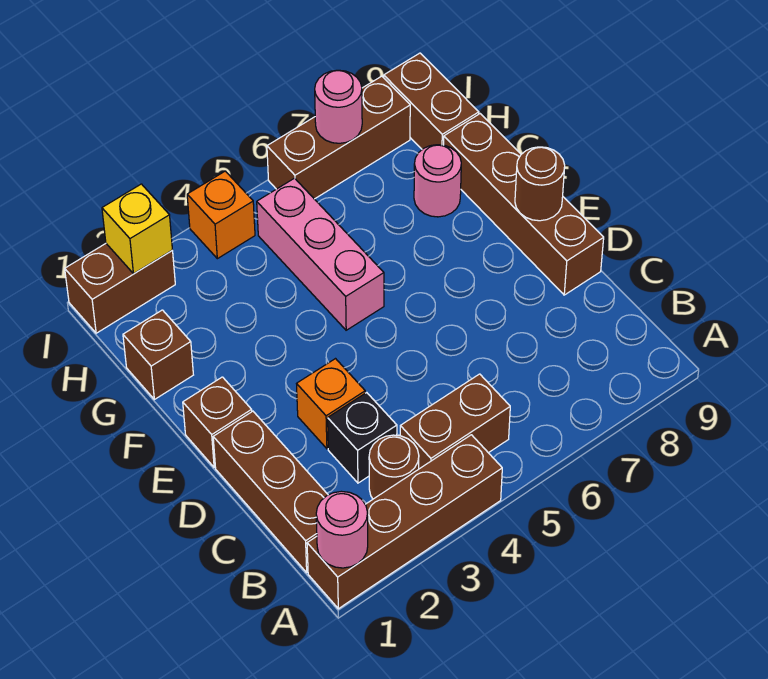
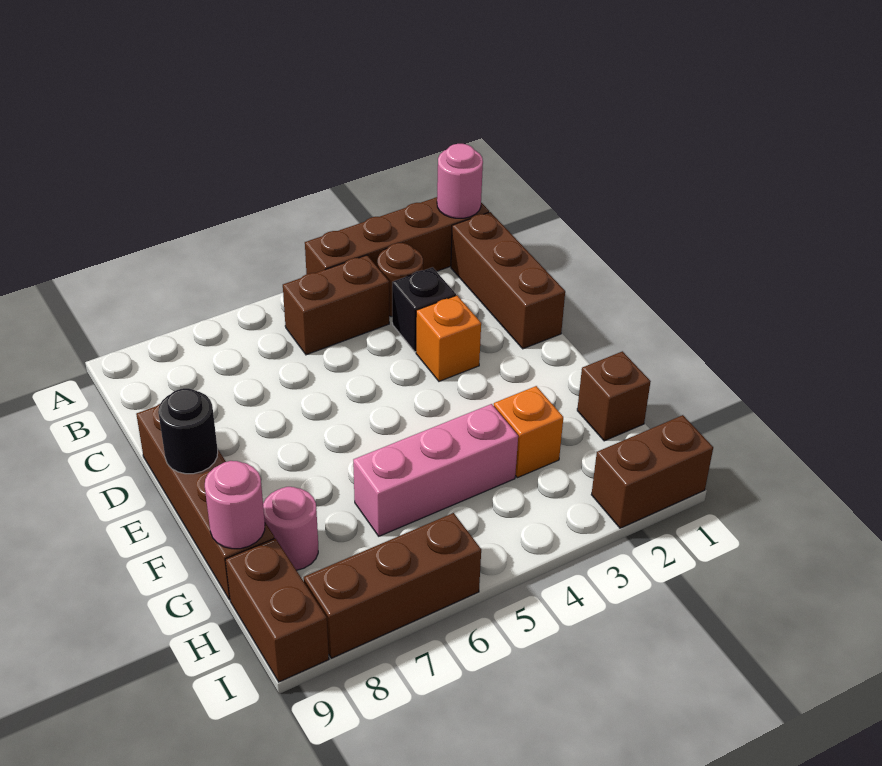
brown 1x1 brick [183,377,252,467] -> none
brown 1x1 round brick [515,147,565,221] -> black 1x1 round brick [158,388,218,474]
pink 1x3 brick [257,178,384,330] -> pink 1x3 brick turned to [353,404,518,536]
yellow 1x1 brick [102,184,172,274] -> none
orange 1x1 brick [187,171,255,259] -> orange 1x1 brick moved to [494,386,563,478]
pink 1x1 round brick [315,70,362,143] -> pink 1x1 round brick moved to [205,461,265,549]

